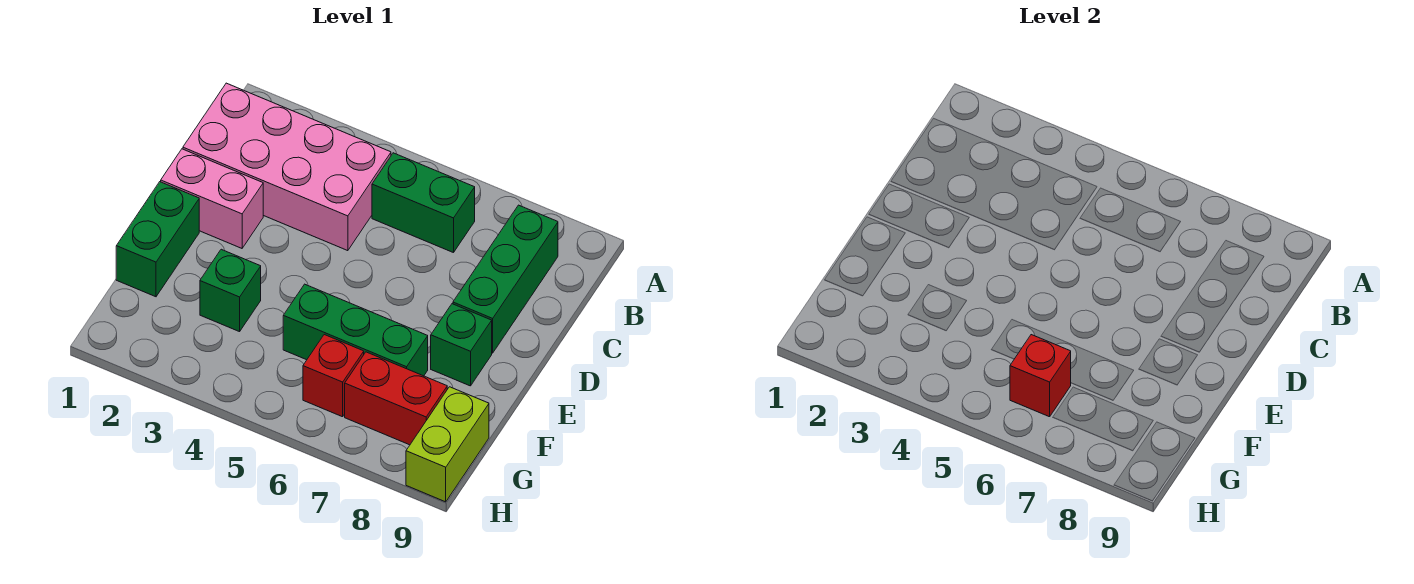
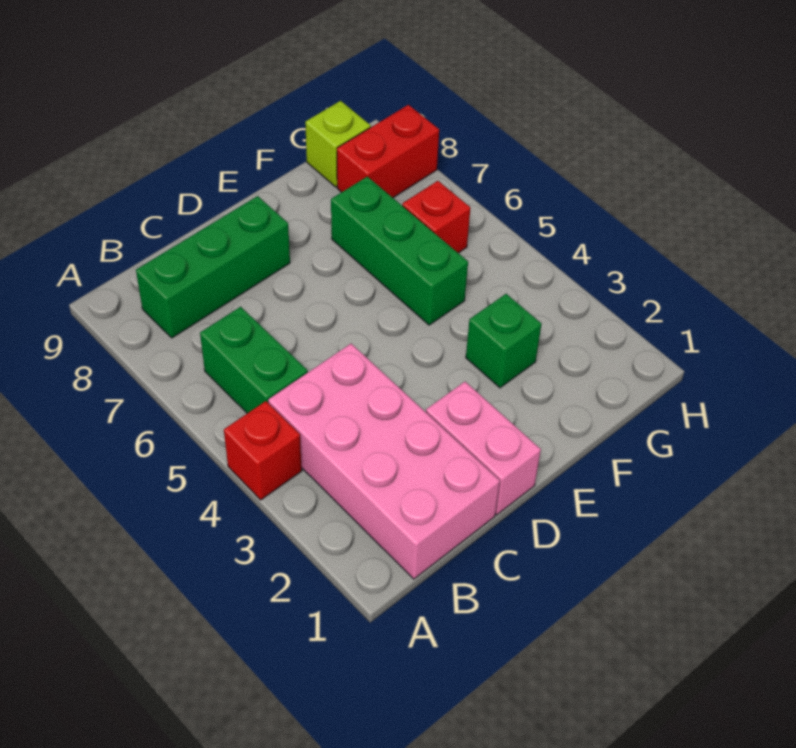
green 1x2 brick [116,182,199,297] -> none
green 1x1 brick [431,304,492,386] -> none
red 1x1 brick [1010,335,1071,417] -> red 1x1 brick moved to [224,401,302,500]
red 1x2 brick [345,352,447,445] -> red 1x2 brick turned to [337,105,439,198]
lime 1x2 brick [406,387,489,502] -> lime 1x1 brick [305,101,371,187]

